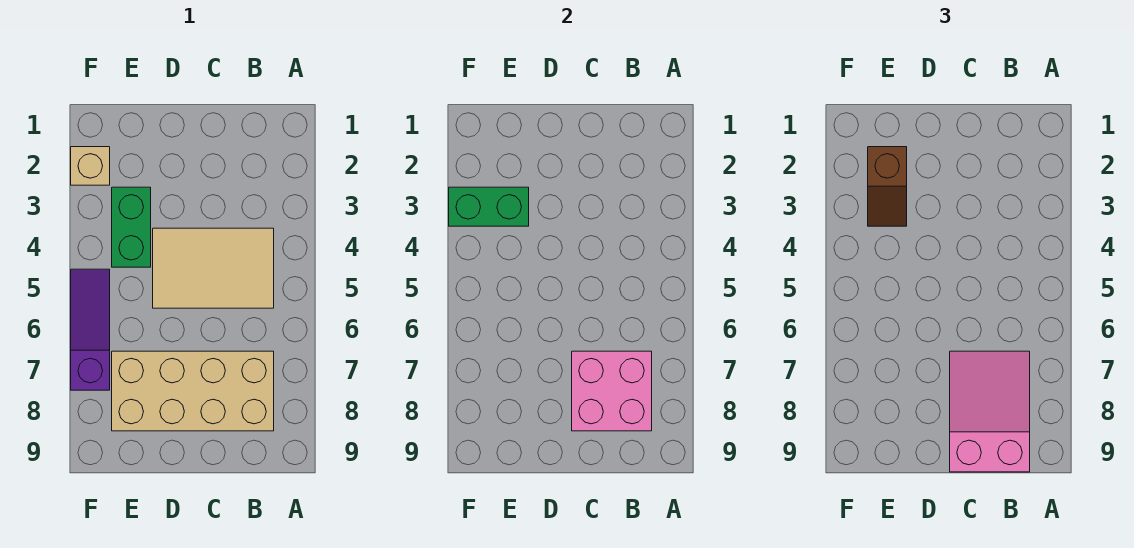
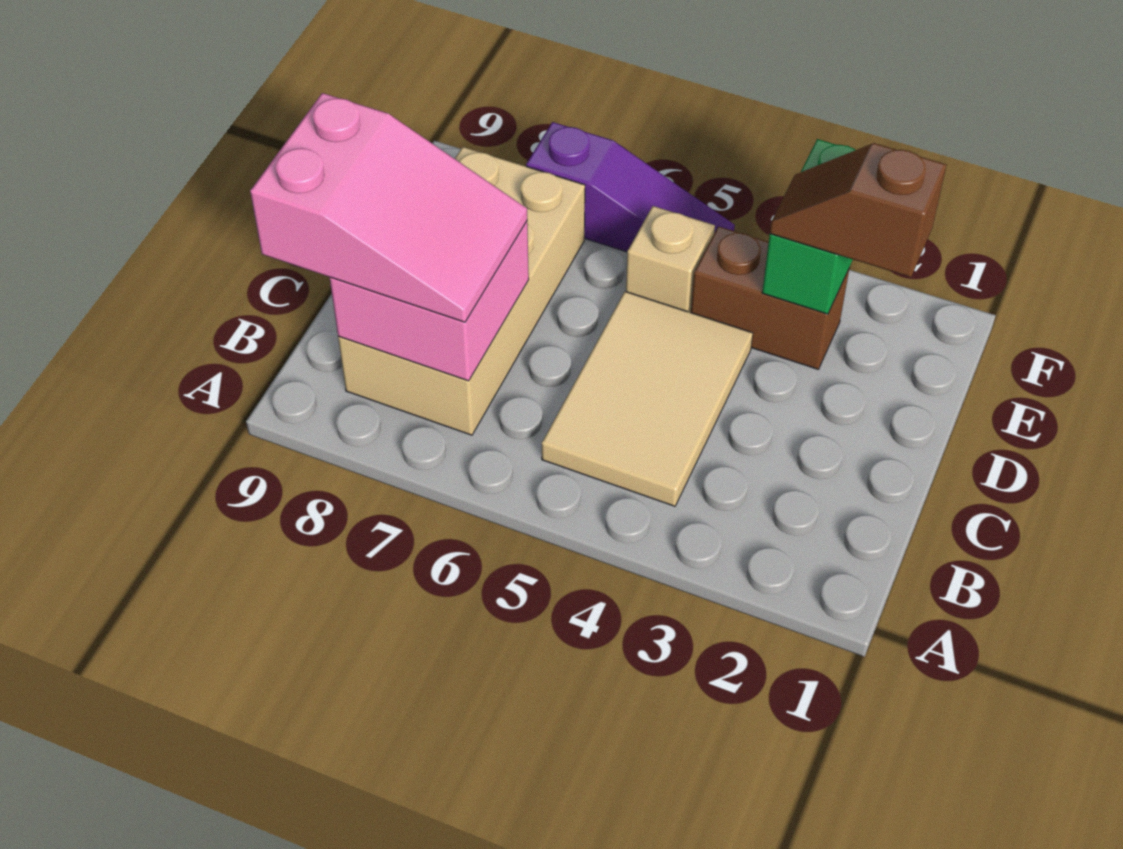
green 1x2 brick [112,187,151,267] -> brown 1x2 brick [691,226,849,369]
tan 1x1 brick [71,147,110,185] -> tan 1x1 brick moved to [626,206,715,312]

